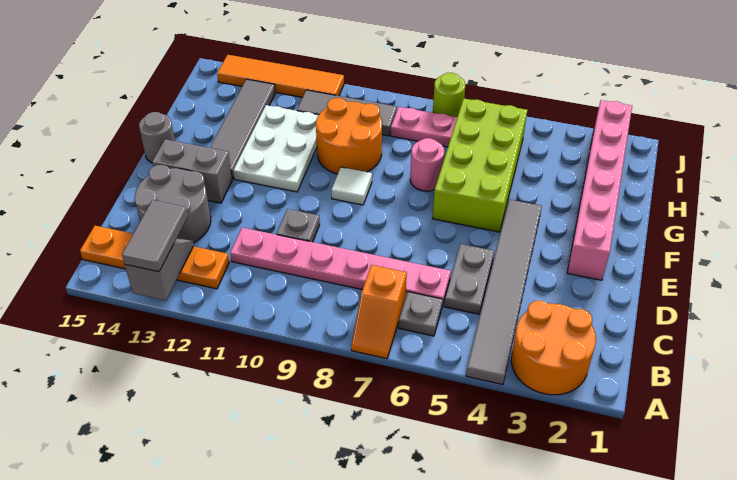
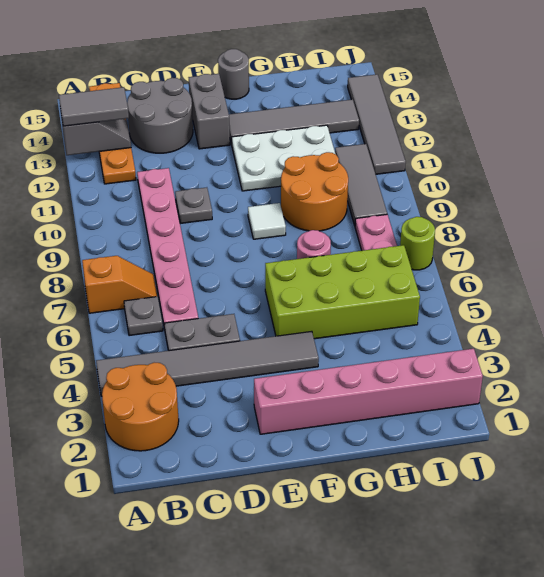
orange 1x2 slope [351,265,407,359] -> orange 1x2 slope turned to [82,256,157,313]
orange 1x4 tile [217,55,344,97] -> grey 1x4 tile [348,74,406,174]

